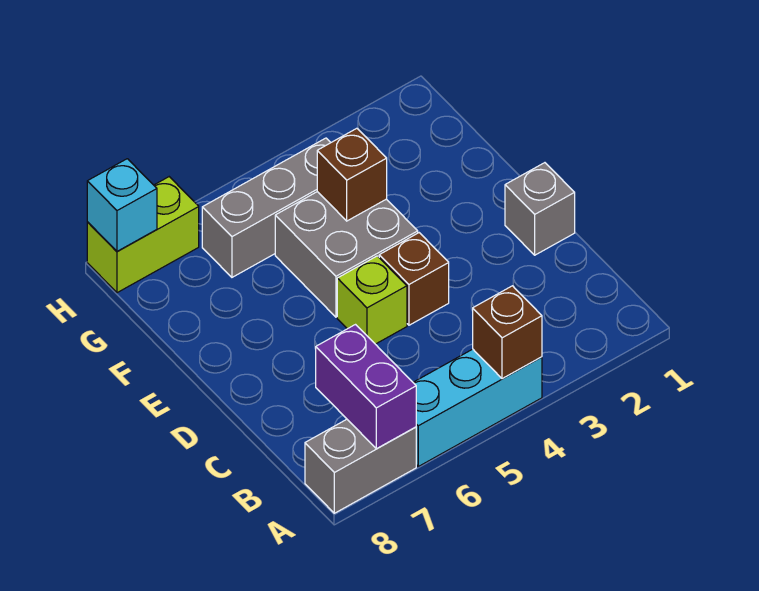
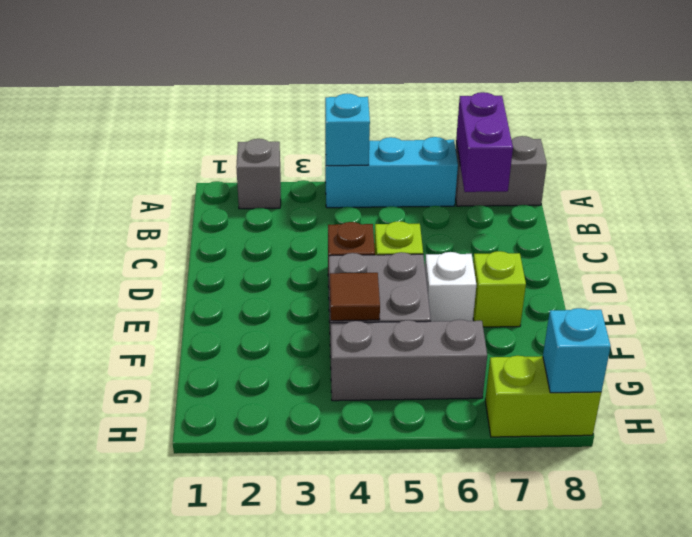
brown 1x1 brick [473,286,542,379] -> cyan 1x1 brick [325,94,370,166]
grey 1x1 brick [505,163,575,255] -> grey 1x1 brick moved to [236,139,281,209]
none -> white 1x1 brick [425,252,476,321]
none -> lime 1x1 brick [473,251,526,327]
brown 1x1 brick [317,128,387,221] -> brown 1x1 tile [330,273,380,321]

